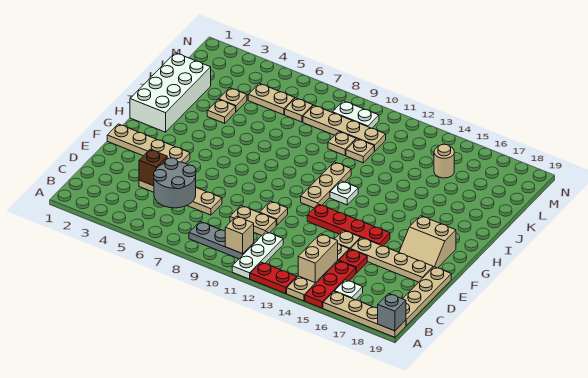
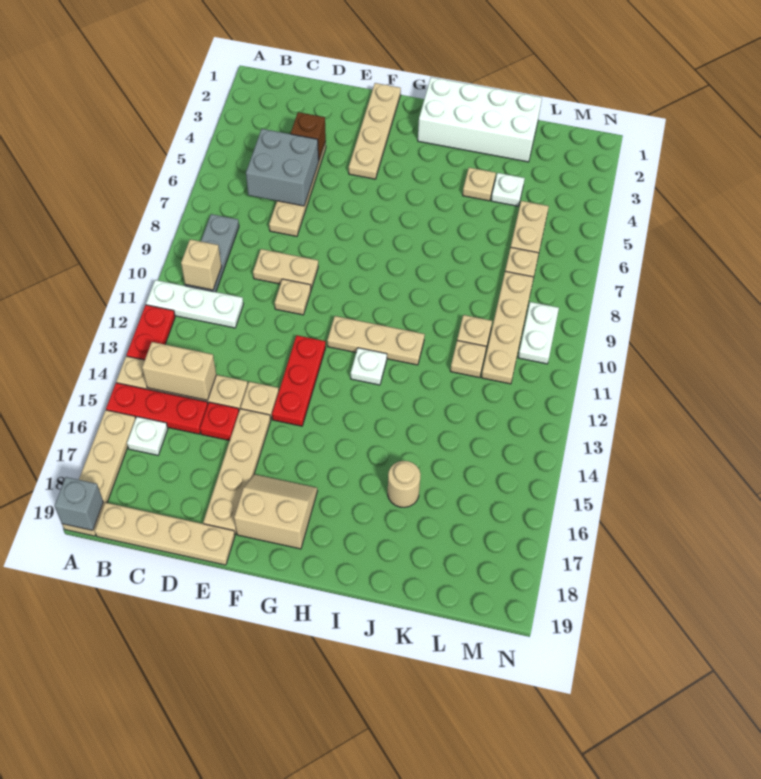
grey 2x2 round brick [154,158,196,208] -> grey 2x2 brick [246,129,319,206]
tan 1x2 plate [230,206,276,235] -> tan 1x2 plate turned to [253,249,318,289]
red 1x4 plate [307,204,390,246] -> red 1x3 plate [272,335,326,426]
tan 2x2 slope [399,216,456,268] -> tan 2x2 slope turned to [234,474,317,549]
tan 1x1 plate [219,88,247,112] -> white 1x1 plate [491,173,525,206]
tan 1x1 round brick [434,144,454,178] -> tan 1x1 round brick moved to [388,461,421,507]

